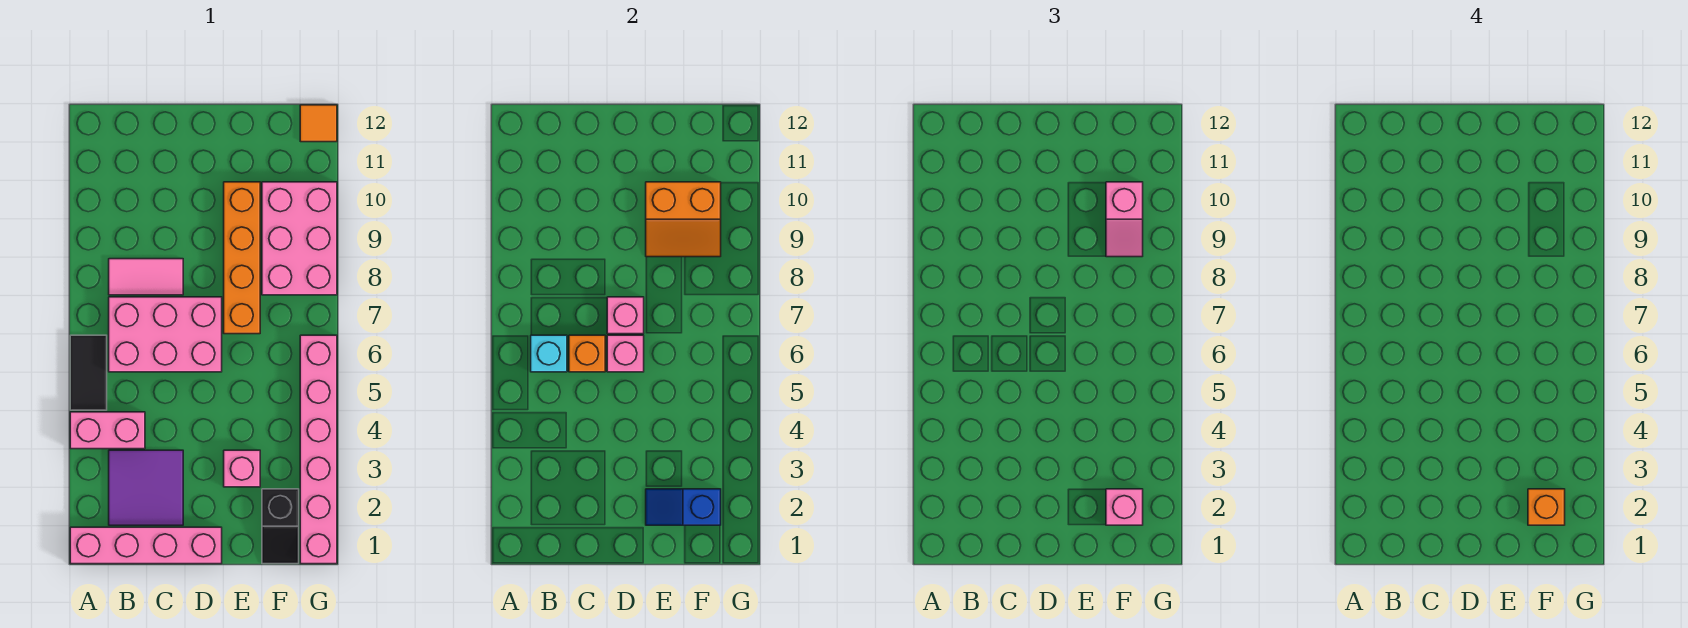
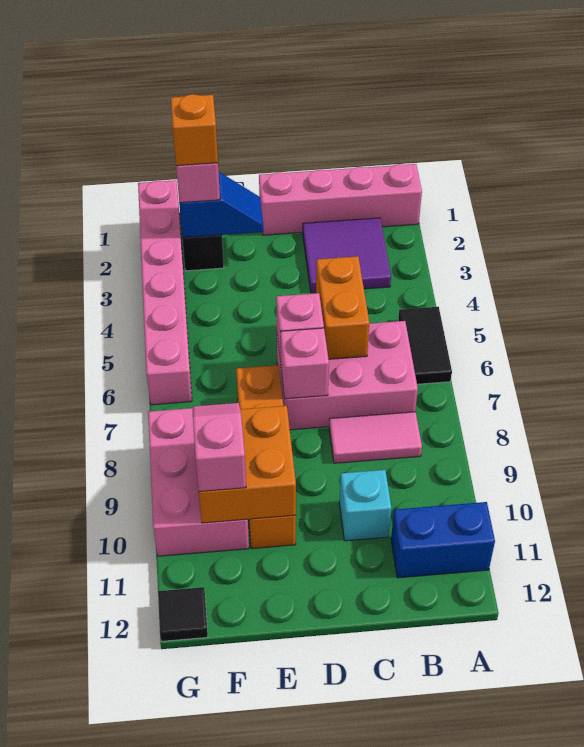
pink 1x2 brick [70,412,145,449] -> none
none -> blue 1x2 brick [391,502,495,578]
cyan 1x1 brick [531,335,567,372] -> cyan 1x1 brick moved to [339,470,391,541]
orange 1x1 brick [569,335,605,372] -> orange 1x2 brick [316,256,369,359]
pink 1x1 brick [224,450,260,487] -> none
orange 2x2 slope [646,182,721,257] -> orange 2x2 brick [199,406,296,523]
orange 1x1 tile [300,105,337,142] -> black 1x1 tile [158,587,208,641]

